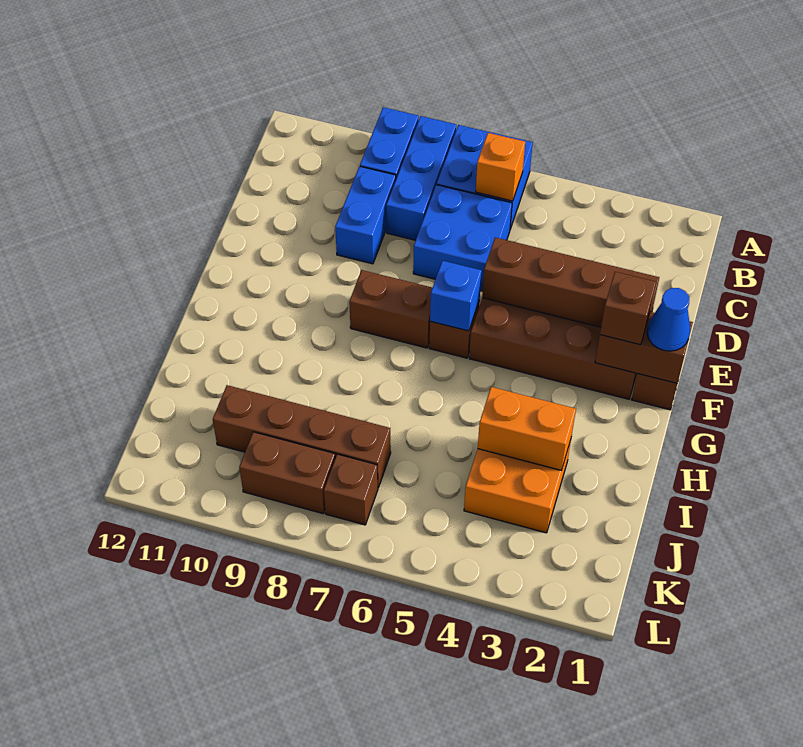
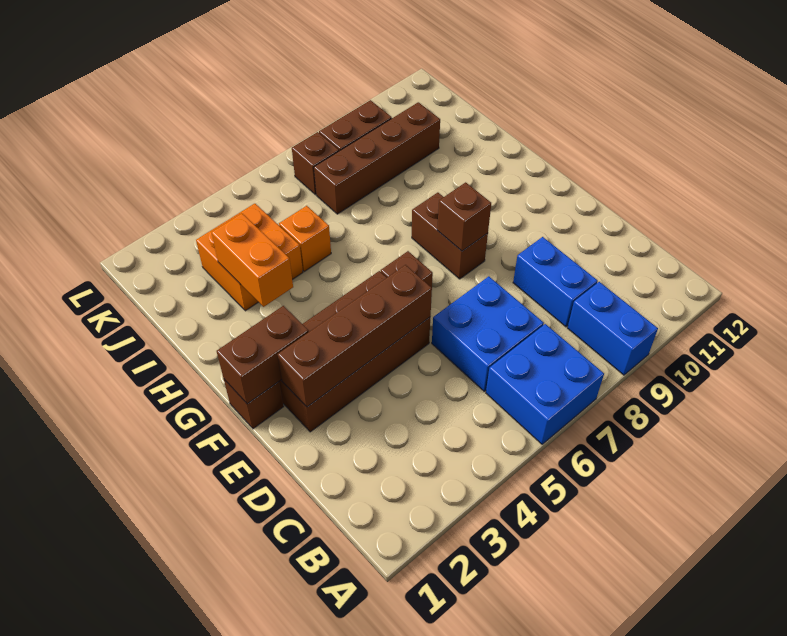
blue 1x3 brick [386,116,456,240] -> none
orange 1x1 brick [476,133,525,201] -> orange 1x1 brick moved to [279,206,331,271]
blue 1x1 cone [647,288,690,351] -> none
brown 1x1 brick [600,272,656,345] -> brown 1x1 brick moved to [437,182,491,251]
blue 1x1 brick [430,261,482,331] -> none
brown 1x2 brick [349,270,432,348] -> brown 1x2 brick turned to [412,193,488,279]
orange 1x2 brick [478,387,576,470] -> orange 1x2 brick turned to [212,213,293,307]

